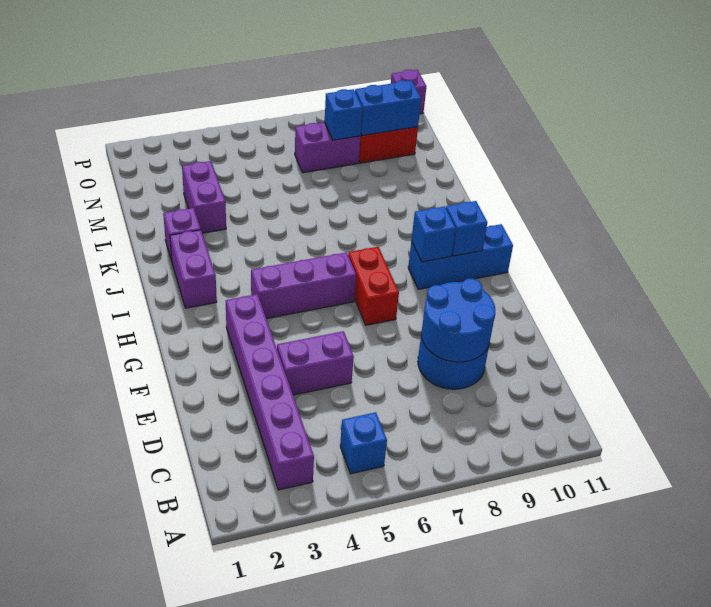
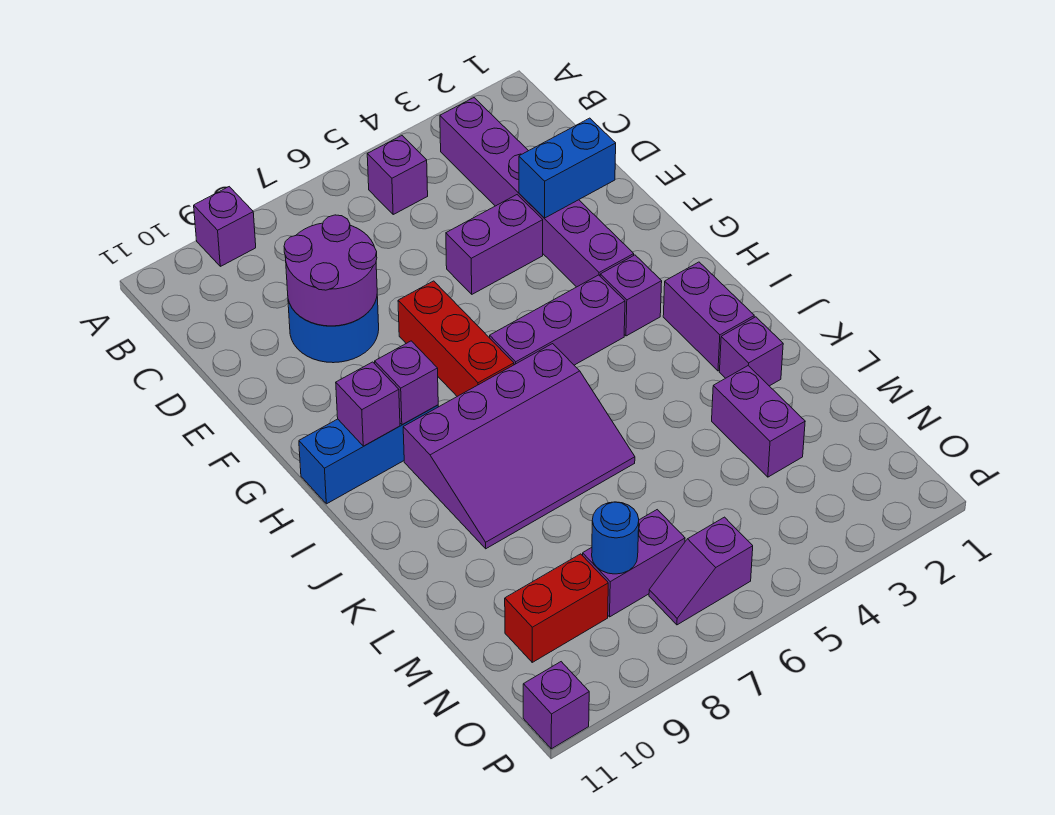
none -> purple 1x1 brick [194,187,256,266]
blue 1x1 brick [340,412,387,474] -> purple 1x1 brick [367,136,428,214]
blue 2x2 round brick [421,279,495,362] -> purple 2x2 round brick [284,215,377,326]
red 1x2 brick [348,247,399,325] -> red 1x3 brick [398,281,514,396]
none -> purple 1x1 brick [600,255,662,336]
blue 1x1 brick [412,206,456,262] -> purple 1x1 brick [375,341,438,425]
blue 1x1 brick [446,201,487,256] -> purple 1x1 brick [336,362,400,446]
none -> purple 3x4 slope [403,344,635,549]
blue 1x1 brick [325,89,362,140] -> blue 1x1 round brick [592,502,639,574]
blue 1x2 brick [355,81,421,136] -> blue 1x2 brick moved to [519,118,616,218]
none -> purple 1x2 slope [649,517,753,625]

